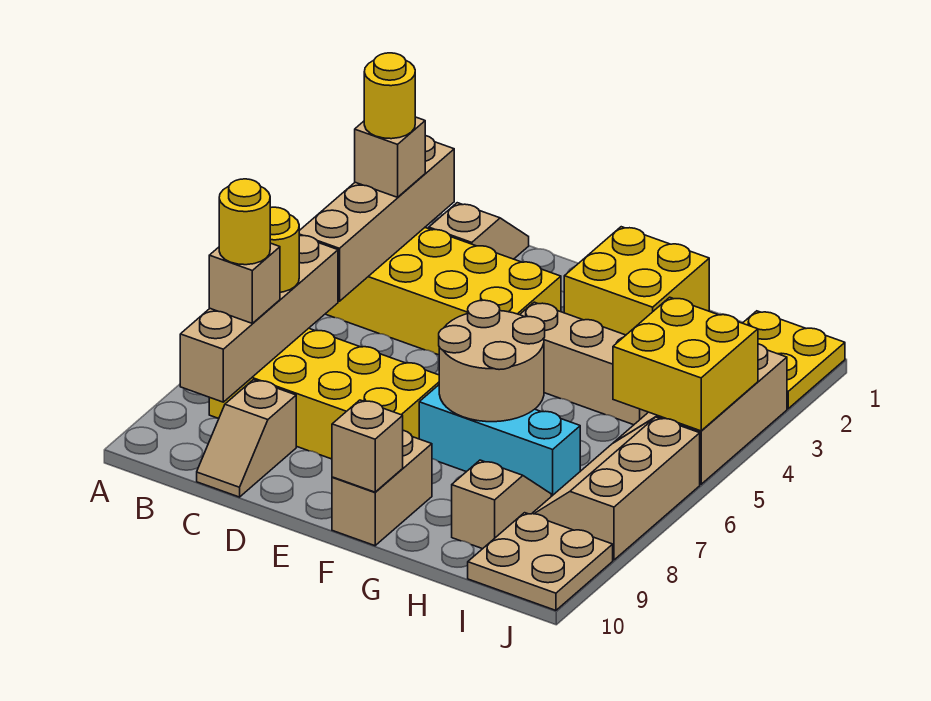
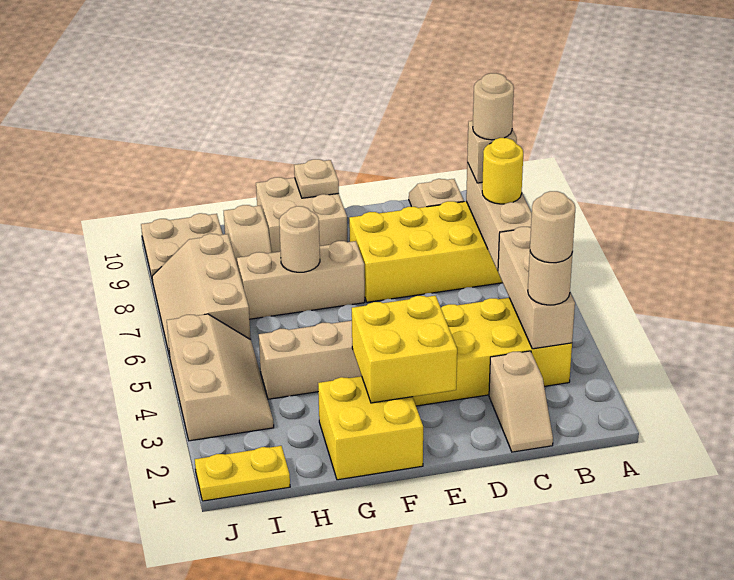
tan 1x4 brick [299,136,454,301] -> tan 1x3 brick [498,227,575,349]
tan 1x1 brick [355,117,425,197] -> tan 1x1 round brick [528,252,573,305]
yellow 1x1 round brick [364,53,415,139] -> tan 1x1 round brick [530,191,575,263]
tan 1x4 brick [180,236,338,402] -> tan 1x3 brick [466,163,532,271]
yellow 1x1 round brick [219,179,270,265] -> tan 1x1 round brick [473,73,514,140]
tan 2x2 round brick [439,300,545,422] -> tan 1x1 round brick [279,206,320,272]
cyan 1x3 brick [419,385,580,496] -> tan 1x3 brick [237,241,365,319]
tan 1x2 brick [332,430,432,546] -> tan 2x2 brick [256,177,347,253]
tan 1x1 brick [332,400,403,492] -> tan 1x1 plate [294,159,339,198]
yellow 2x2 plate [743,311,845,409] -> yellow 1x2 plate [195,446,290,501]
yellow 2x2 brick [613,297,758,431] -> yellow 2x2 brick moved to [352,296,457,403]
tan 2x3 slope [532,417,700,560] -> tan 2x3 slope turned to [152,234,251,356]

